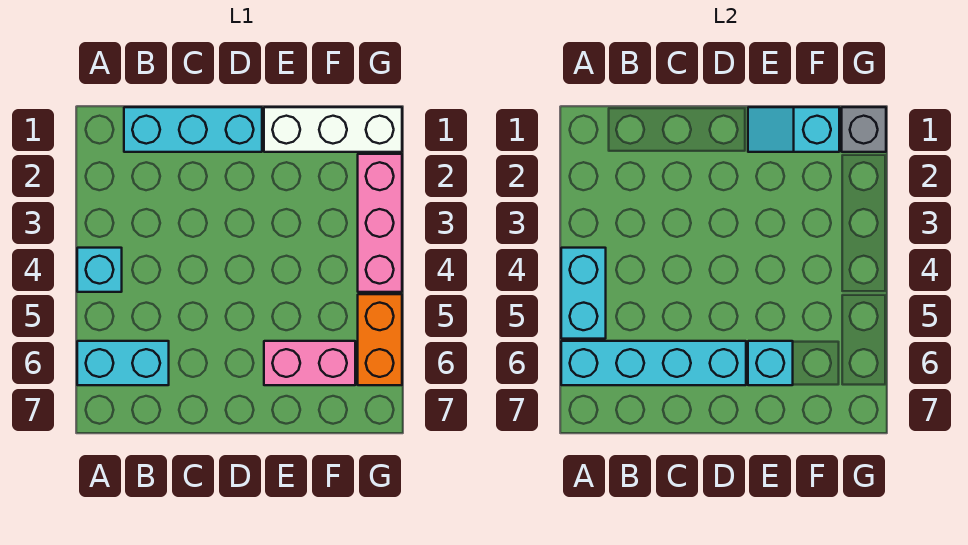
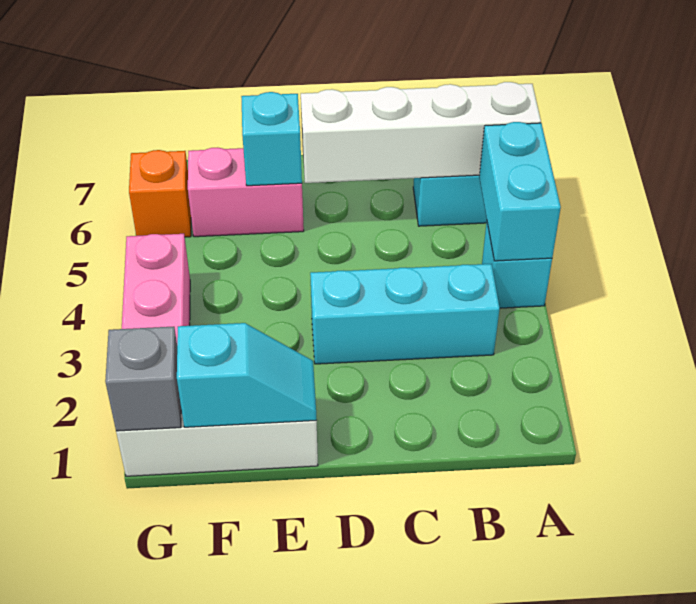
cyan 1x4 brick [561,341,746,385] -> white 1x4 brick [301,82,541,183]
cyan 1x3 brick [124,107,262,152] -> cyan 1x3 brick moved to [310,264,500,364]
orange 1x2 brick [358,294,402,385] -> orange 1x1 brick [129,150,191,237]

